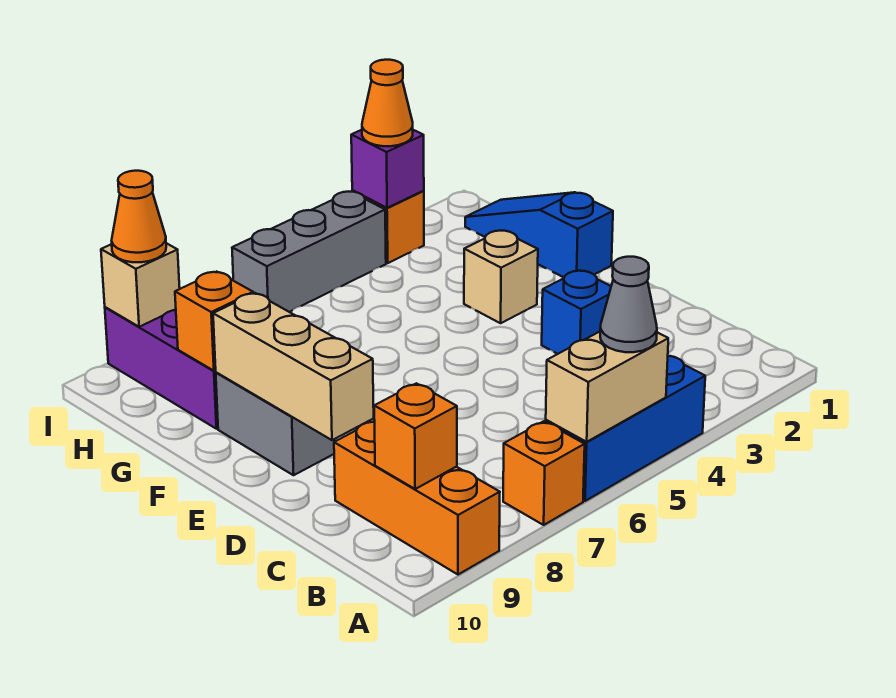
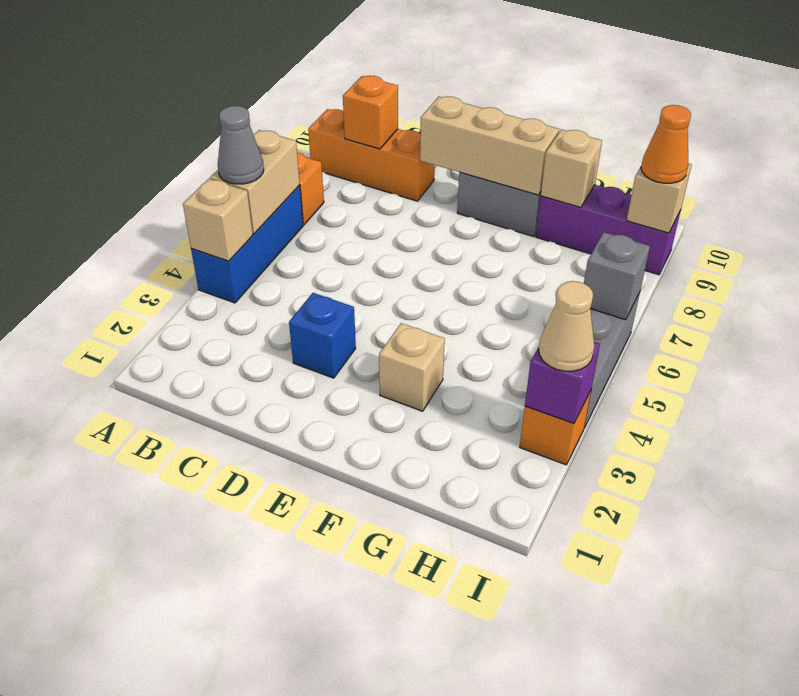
none -> tan 1x1 brick [183,179,253,261]
blue 1x3 slope [465,192,613,277] -> none
orange 1x1 brick [175,272,253,371] -> tan 1x1 brick [541,129,602,207]
orange 1x1 cone [362,60,413,146] -> tan 1x1 cone [539,281,594,371]
none -> grey 1x1 brick [584,232,650,320]

